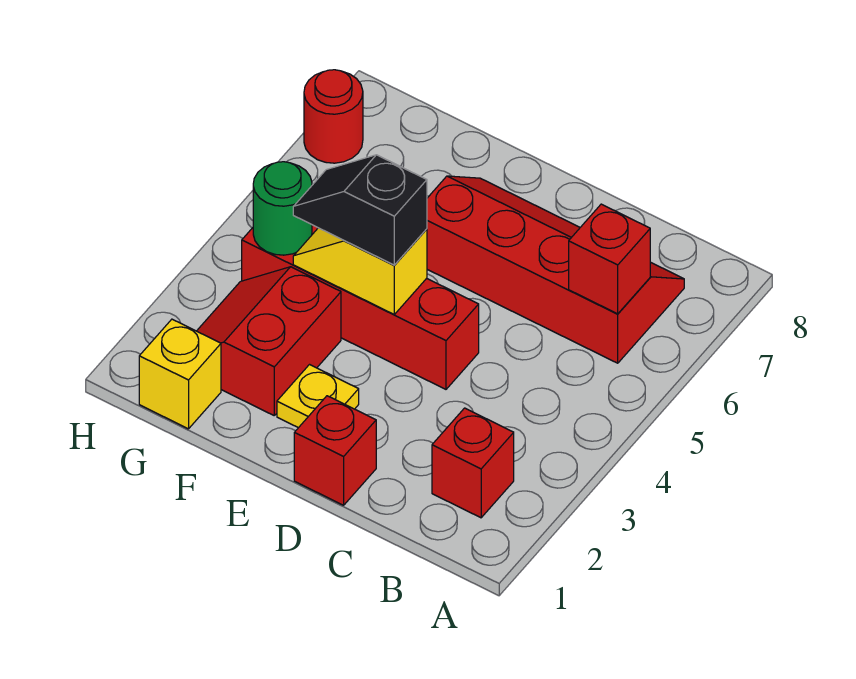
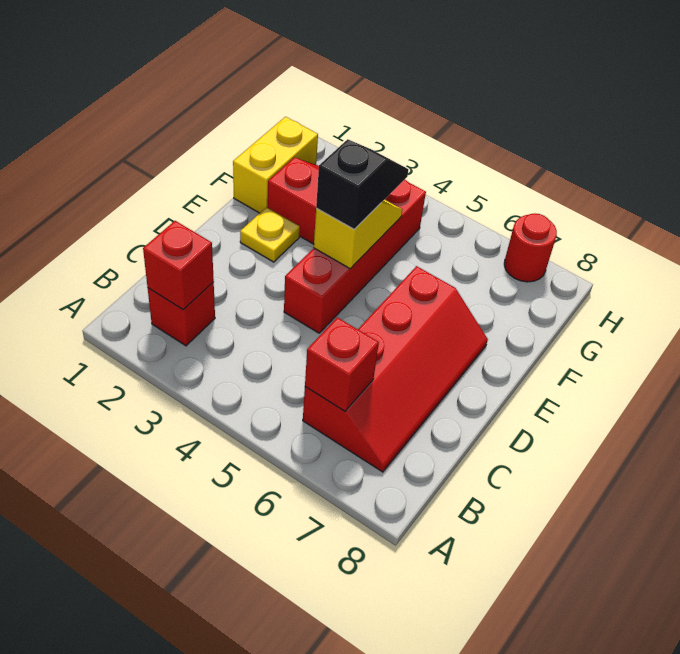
red 1x1 brick [294,396,376,505] -> red 1x1 brick moved to [143,221,214,310]
yellow 1x1 brick [139,319,221,429] -> yellow 1x2 brick [233,117,318,213]
green 1x1 round brick [253,162,312,255] -> none

